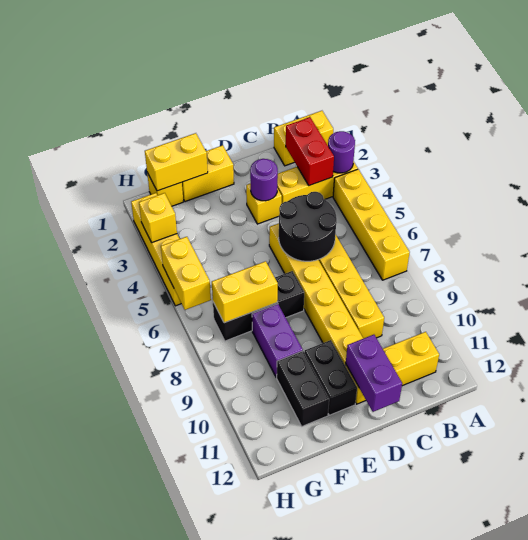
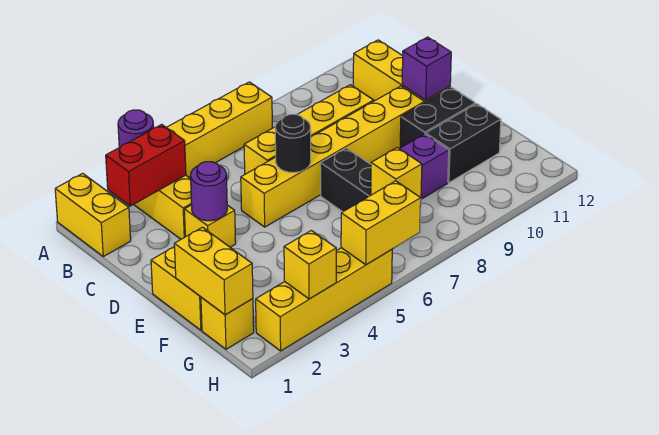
black 2x2 round brick [279,192,337,261] -> black 1x1 round brick [275,114,311,173]
purple 1x2 brick [346,335,402,412] -> purple 1x1 brick [402,37,451,100]
yellow 1x2 brick [212,261,278,323] -> yellow 1x1 brick [371,147,422,198]

